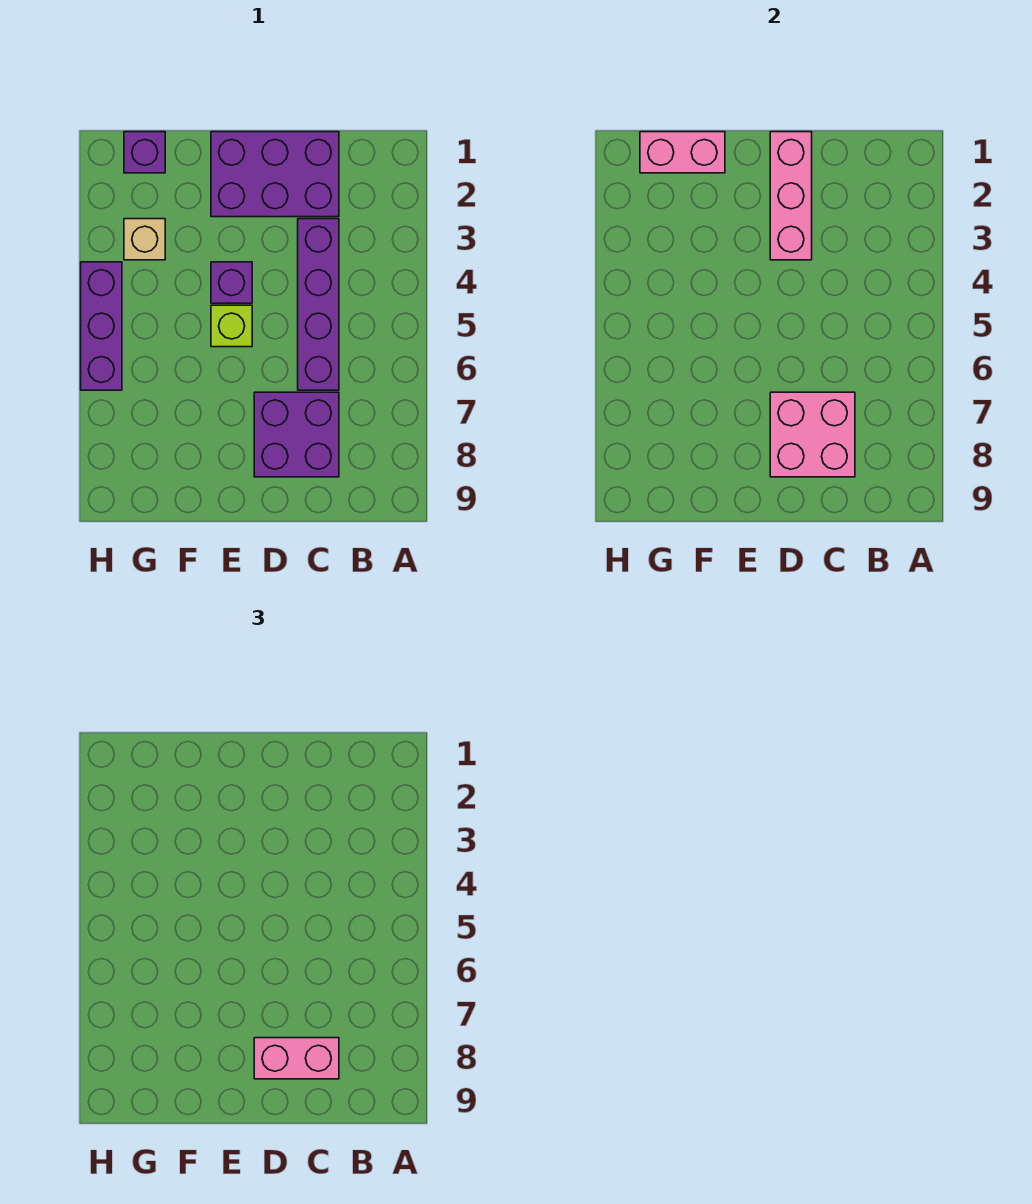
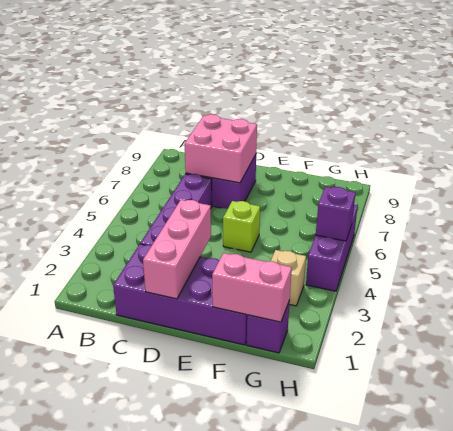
purple 2x3 brick [211,132,339,217] -> purple 2x4 brick [113,244,247,345]
pink 1x2 brick [254,1038,339,1079] -> none
purple 1x1 brick [211,262,252,303] -> purple 1x1 brick moved to [316,187,356,241]

